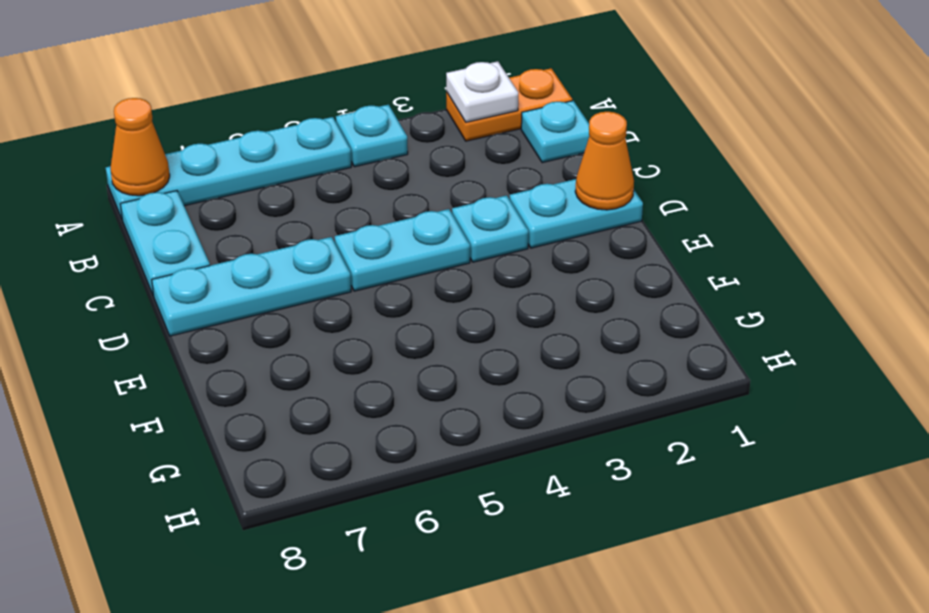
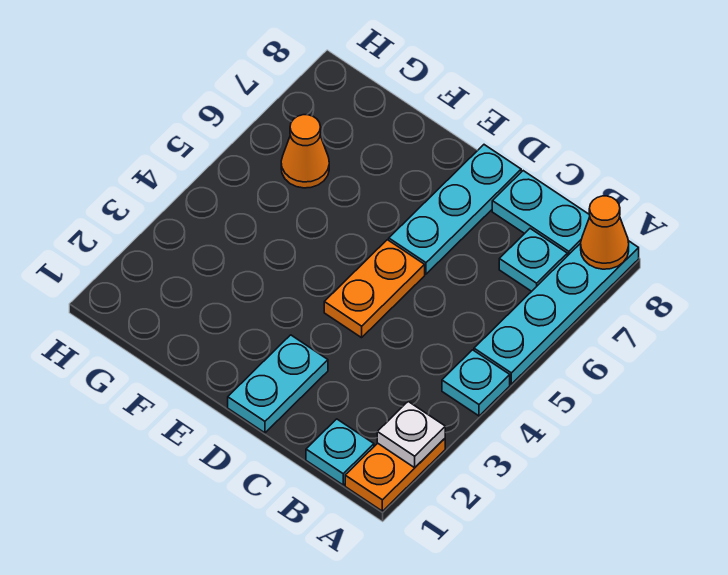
orange 1x1 cone [575,112,634,210] -> orange 1x1 cone moved to [281,115,329,188]
cyan 1x1 plate [452,195,528,262] -> cyan 1x1 plate moved to [499,229,567,291]
cyan 1x2 plate [335,209,470,291] -> orange 1x2 plate [324,240,425,338]

